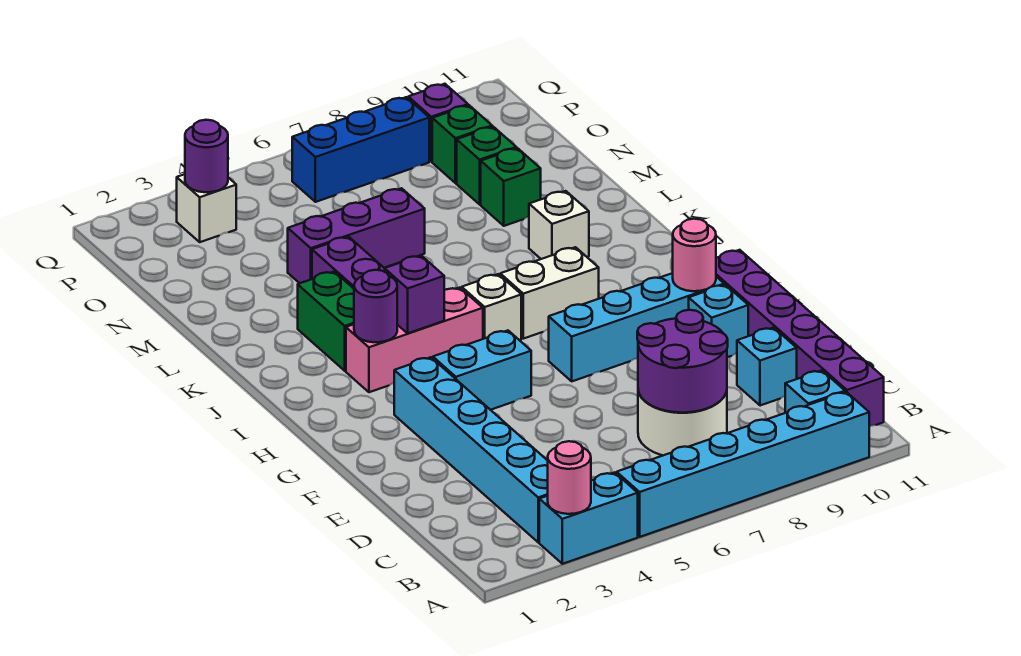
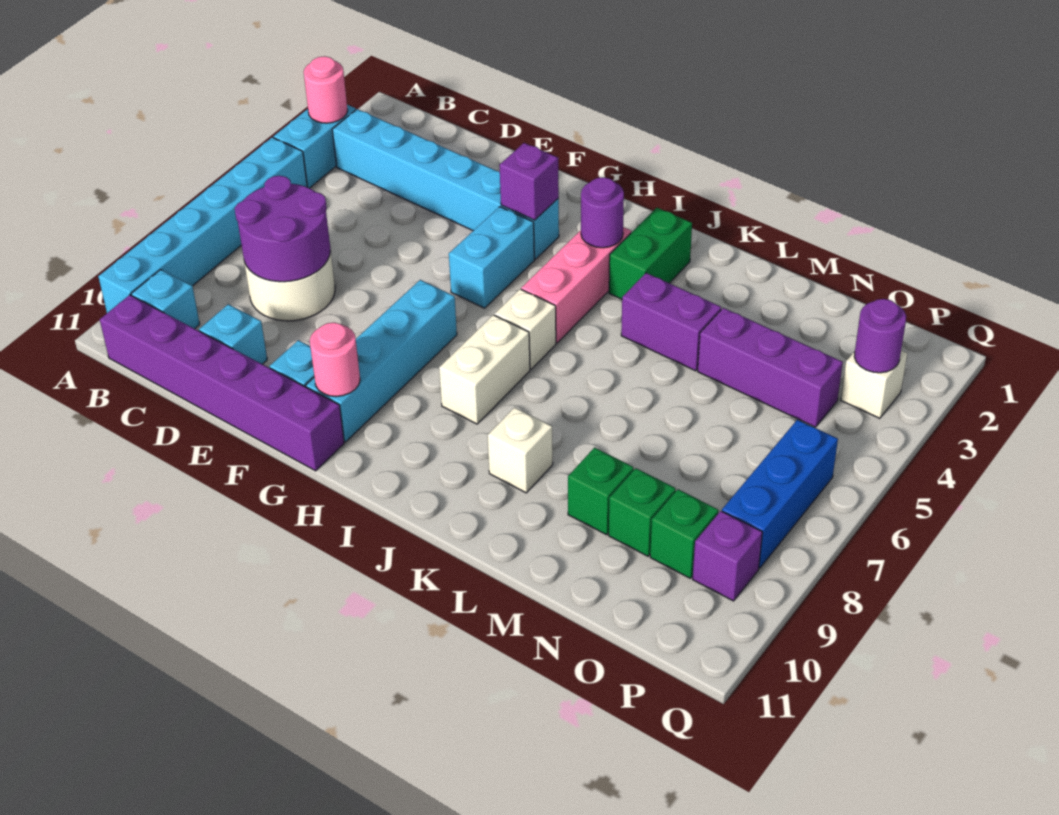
purple 1x1 brick [385,256,444,333] -> purple 1x1 brick moved to [500,143,559,220]
green 1x2 brick [298,272,354,371] -> green 1x2 brick turned to [609,208,692,299]
purple 1x3 brick [288,188,425,283] -> purple 1x3 brick turned to [698,308,843,427]

